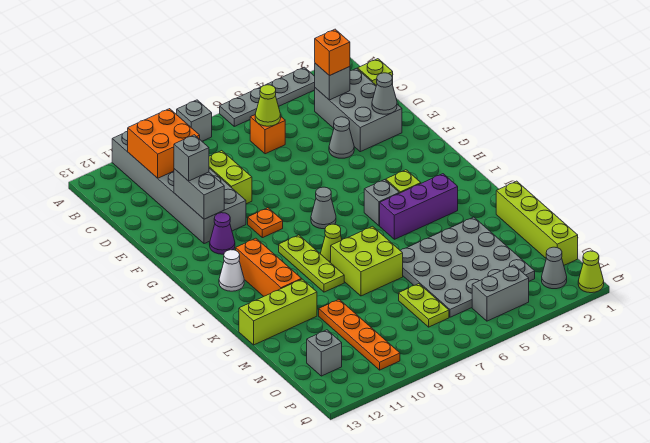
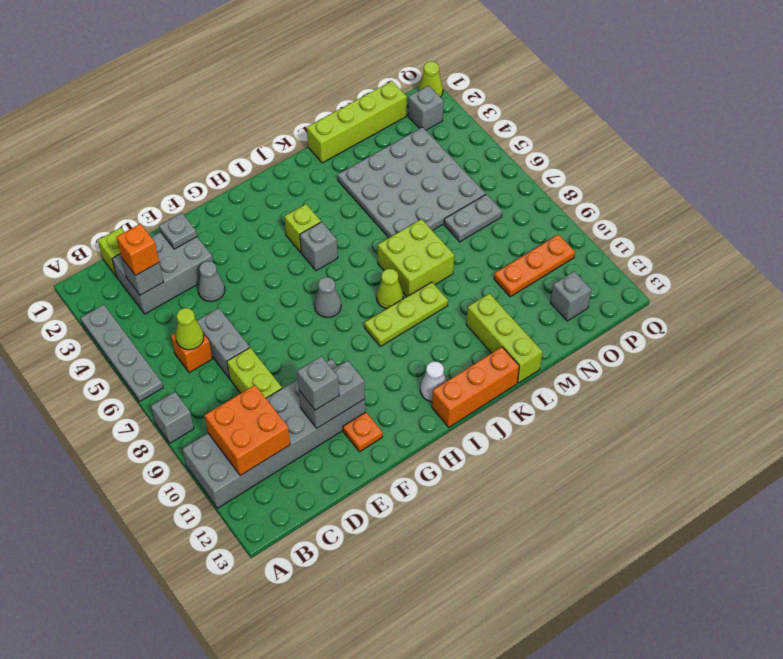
lime 1x2 brick [209,151,252,204] -> lime 1x2 brick turned to [227,348,282,398]
grey 1x1 cone [372,73,397,114] -> grey 1x1 plate [159,213,197,249]
orange 1x1 plate [248,208,283,238] -> orange 1x1 plate moved to [343,412,382,452]
purple 1x1 cone [210,213,235,254] -> none
orange 1x3 brick [236,238,301,296] -> orange 1x3 brick moved to [432,347,519,427]
purple 1x3 brick [380,174,458,239] -> none
orange 1x4 plate [319,300,400,370] -> orange 1x3 plate [494,235,575,297]
lime 1x2 plate [399,284,449,327] -> grey 1x2 plate [444,194,502,242]
grey 1x1 cone [542,247,567,289] -> grey 1x1 brick [408,85,443,130]
grey 1x2 brick [472,265,529,321] -> grey 1x2 brick moved to [197,308,250,378]

